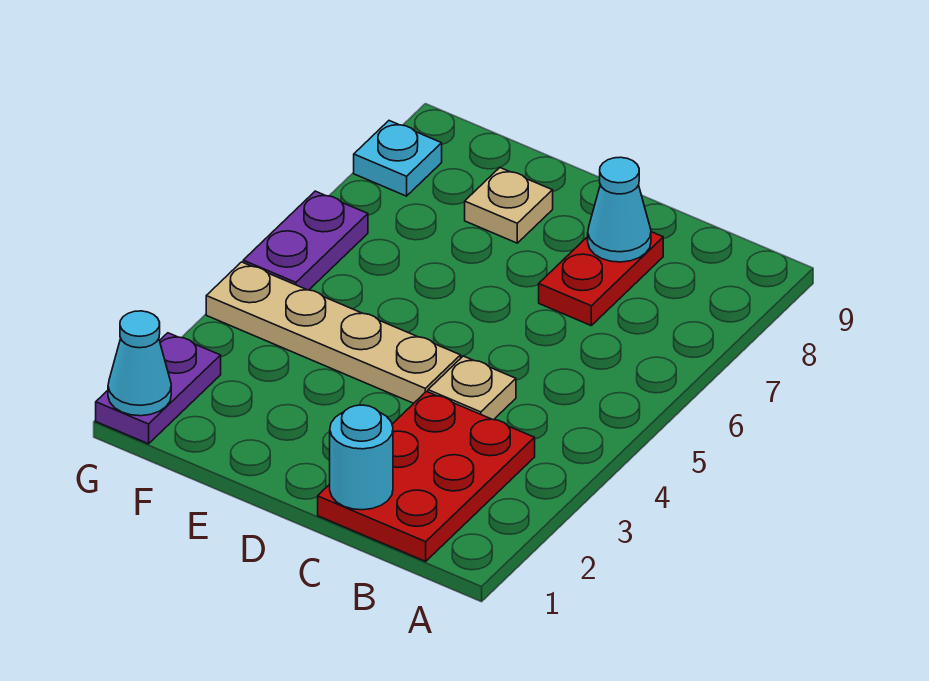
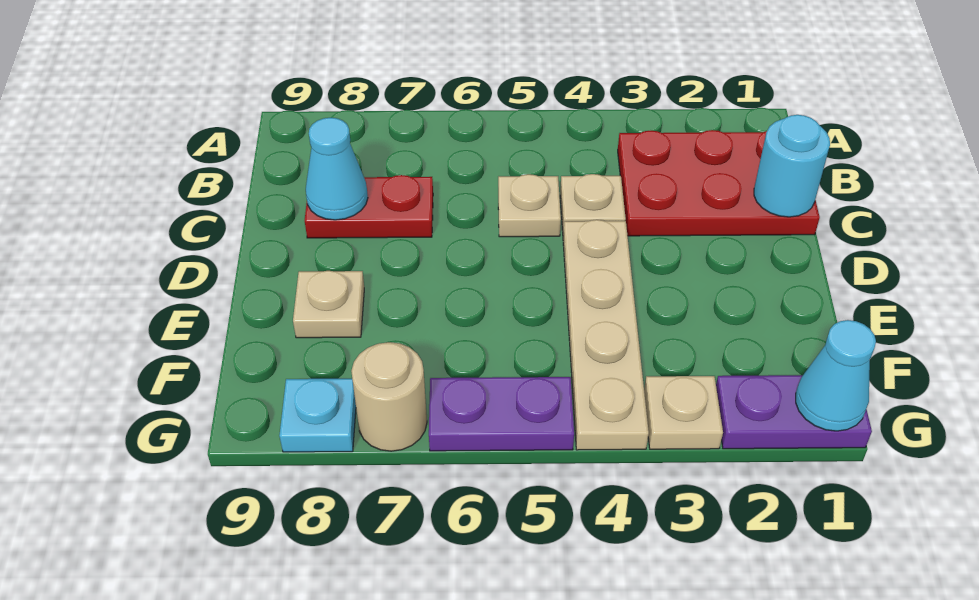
none -> tan 1x1 plate [498,174,561,237]
none -> tan 1x1 plate [644,376,723,449]
none -> tan 1x1 round brick [351,342,427,451]

